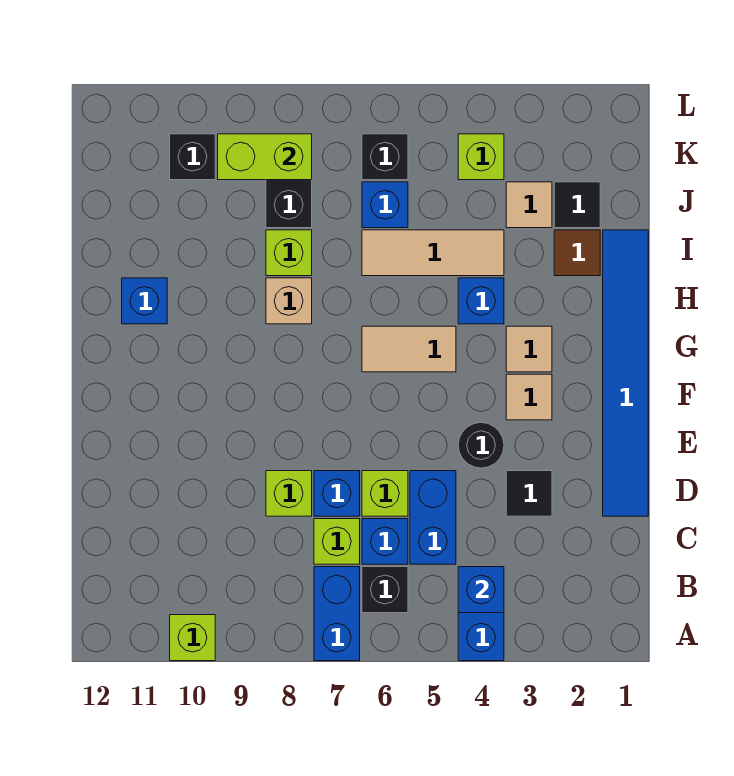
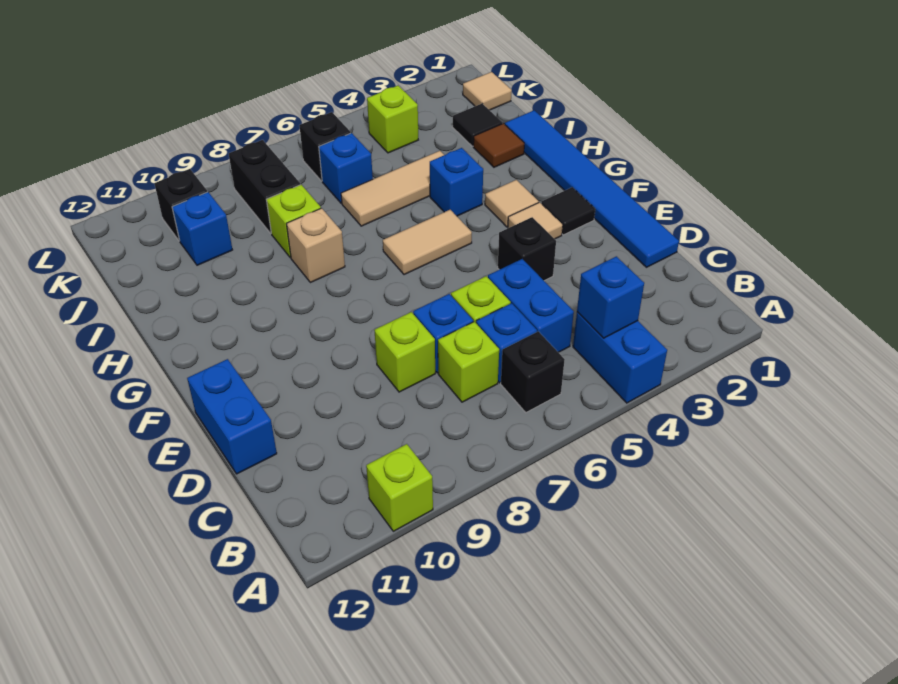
blue 1x2 brick [314,567,360,661] -> blue 1x2 brick moved to [187,359,277,474]
black 1x1 tile [506,471,552,516] -> black 1x1 tile moved to [541,188,595,235]
black 1x1 round brick [458,422,504,468] -> black 1x1 brick [498,217,556,281]
blue 1x1 brick [122,278,167,324] -> blue 1x1 brick moved to [172,192,232,265]
tan 1x1 tile [506,182,552,228] -> tan 1x1 tile moved to [463,72,512,110]
lime 1x2 brick [218,134,312,180] -> none

